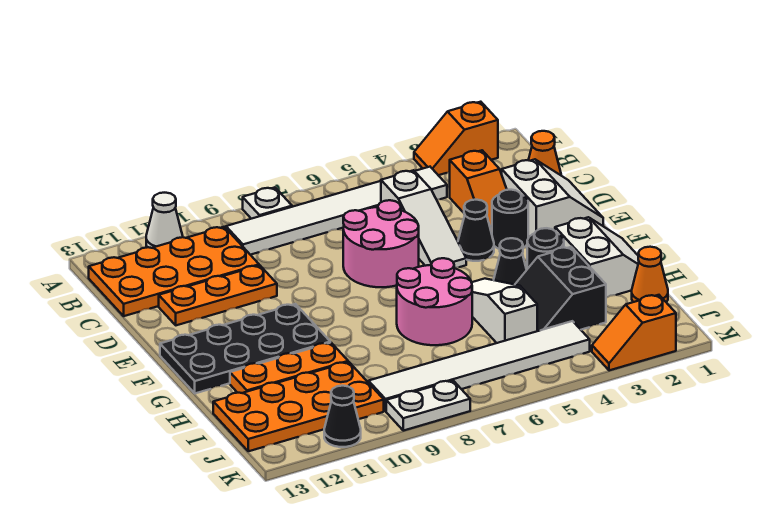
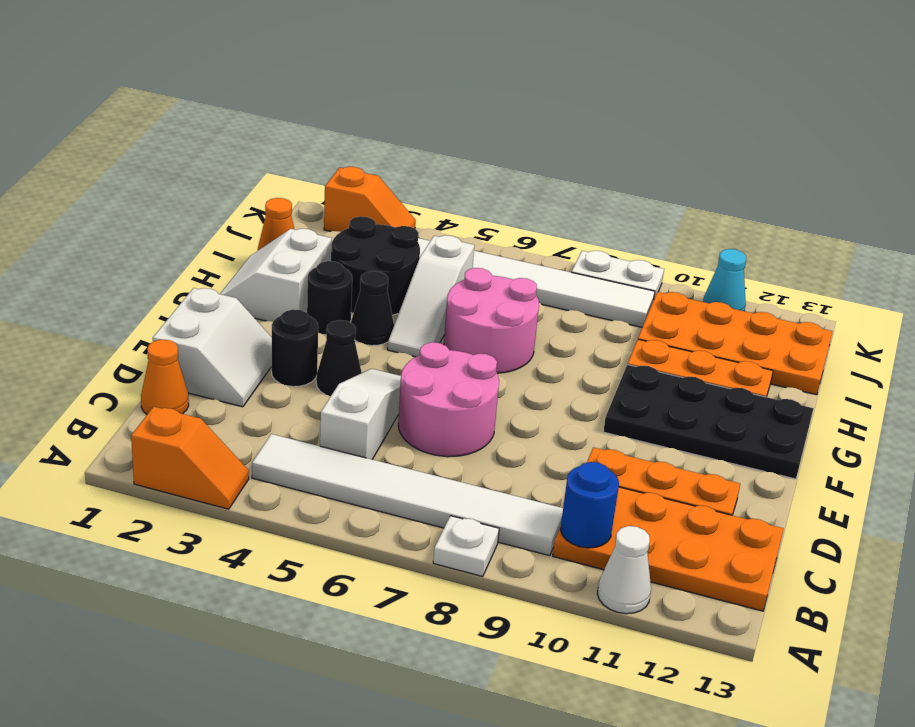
none -> blue 1x1 round brick [560,462,619,548]
orange 1x2 slope [450,150,507,233] -> none
white 2x2 slope [502,159,603,237] -> white 2x2 slope turned to [153,288,272,407]
black 2x2 slope [515,247,606,331] -> black 2x2 round brick [331,216,420,315]
black 1x1 cone [324,386,361,447] -> cyan 1x1 cone [703,249,746,311]

